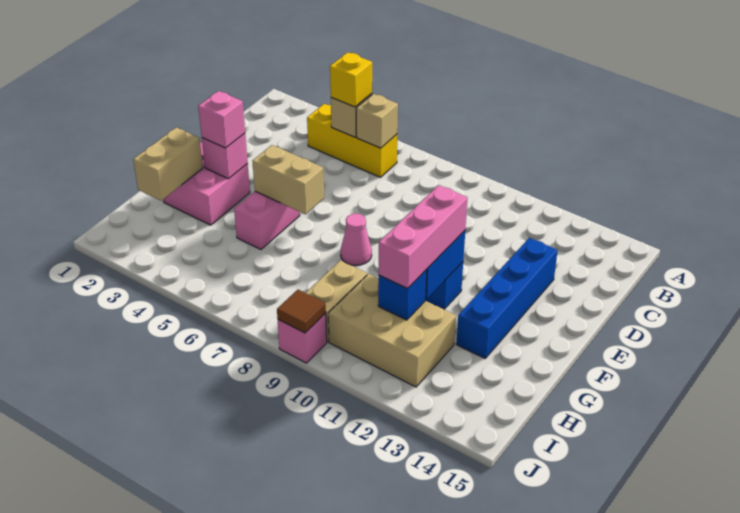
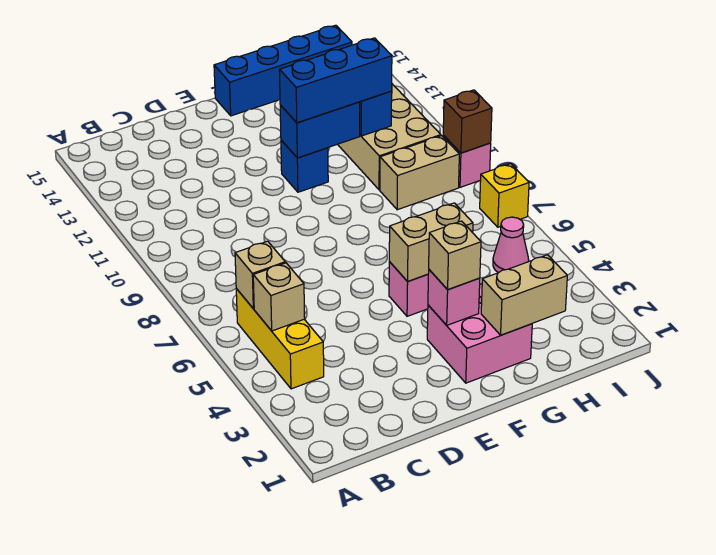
yellow 1x1 brick [330,52,372,107] -> yellow 1x1 brick moved to [480,164,529,227]
blue 1x4 brick [456,238,558,358] -> blue 1x4 brick moved to [214,25,352,116]
pink 1x1 brick [198,91,245,148] -> tan 1x1 brick [429,221,481,290]
tan 1x2 brick [253,145,324,214] -> tan 1x2 brick turned to [389,203,473,281]
pink 1x1 cone [340,213,372,265] -> pink 1x1 cone moved to [493,217,529,273]
pink 1x3 brick [379,185,467,289] -> blue 1x3 brick [279,38,392,123]
brown 1x1 tile [277,290,326,333] -> brown 1x1 brick [443,90,492,153]

